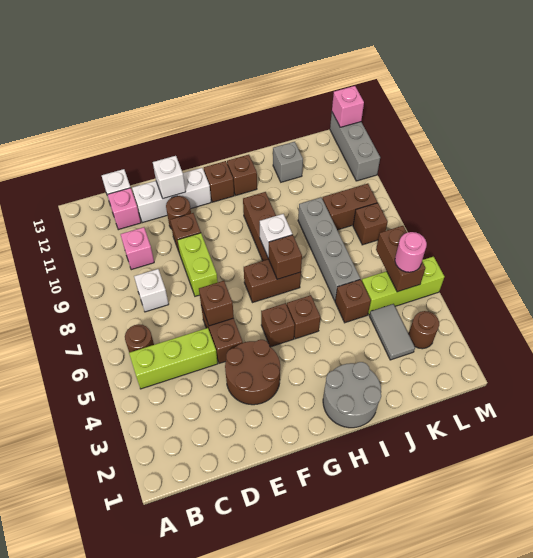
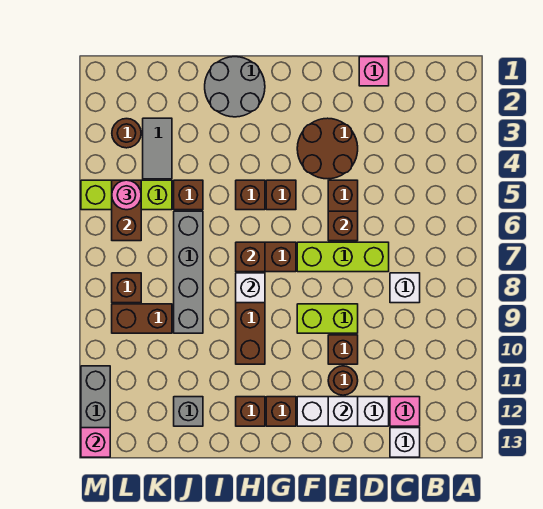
lime 1x3 brick [129,328,218,389] -> lime 1x3 brick moved to [297,242,389,272]
brown 1x1 round brick [125,324,154,353] -> none
pink 1x1 brick [121,227,154,270] -> pink 1x1 brick moved to [359,57,389,86]
lime 1x2 brick [178,233,218,296] -> lime 1x2 brick turned to [297,304,358,333]

